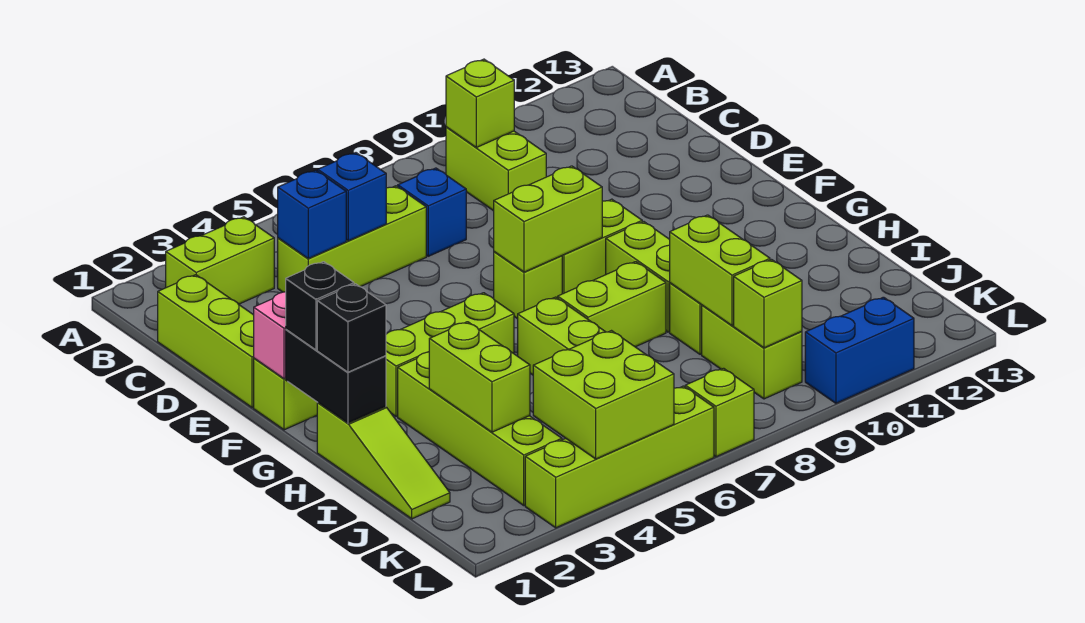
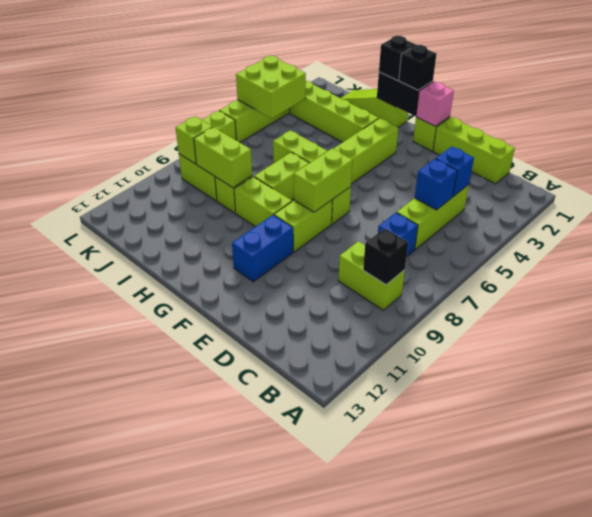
lime 1x2 brick [166,217,274,304] -> none
lime 1x1 brick [446,59,514,147] -> black 1x1 brick [363,228,408,285]
lime 1x2 brick [429,322,530,432] -> none
blue 1x2 brick [805,297,914,403] -> blue 1x2 brick moved to [232,215,293,282]

